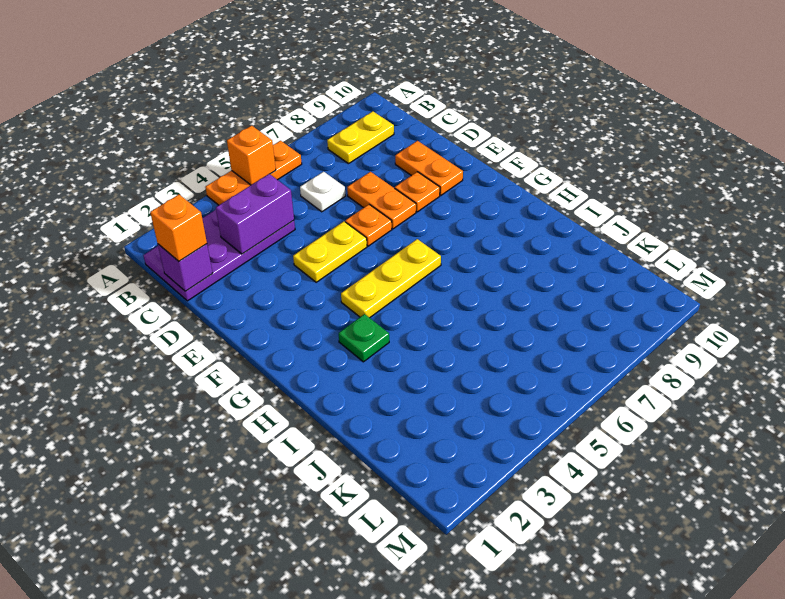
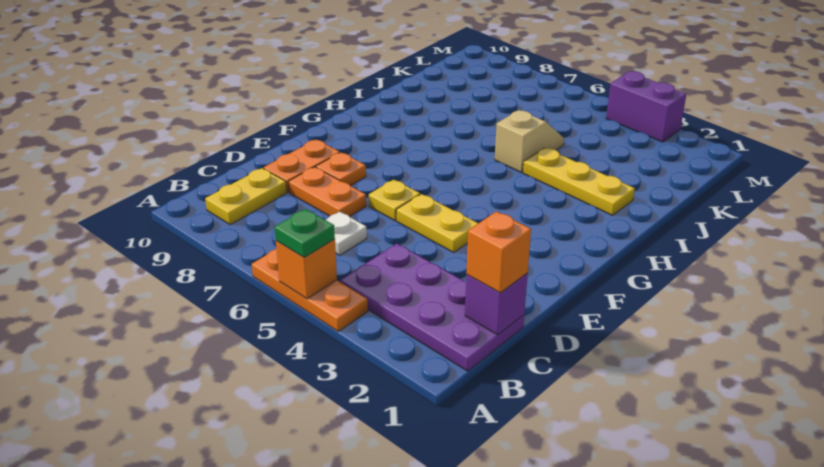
yellow 1x2 plate [327,111,394,164] -> yellow 1x2 plate turned to [205,168,287,225]
purple 1x2 brick [216,174,294,254] -> purple 1x2 brick moved to [606,71,686,142]
orange 1x2 plate [347,172,416,229] -> orange 1x2 plate turned to [288,167,366,217]
orange 1x1 plate [345,205,392,246] -> yellow 1x1 plate [369,180,420,220]
yellow 1x3 plate [341,239,441,318] -> yellow 1x3 plate moved to [523,148,635,215]
green 1x1 plate [339,314,389,362] -> green 1x1 plate moved to [274,209,335,257]
none -> tan 1x2 slope [495,110,564,172]

